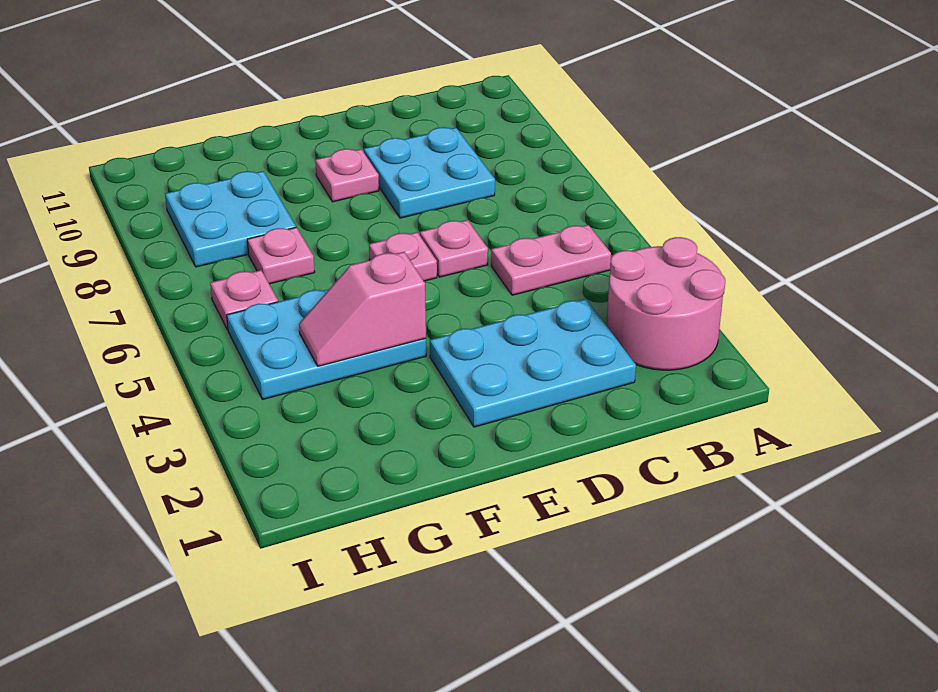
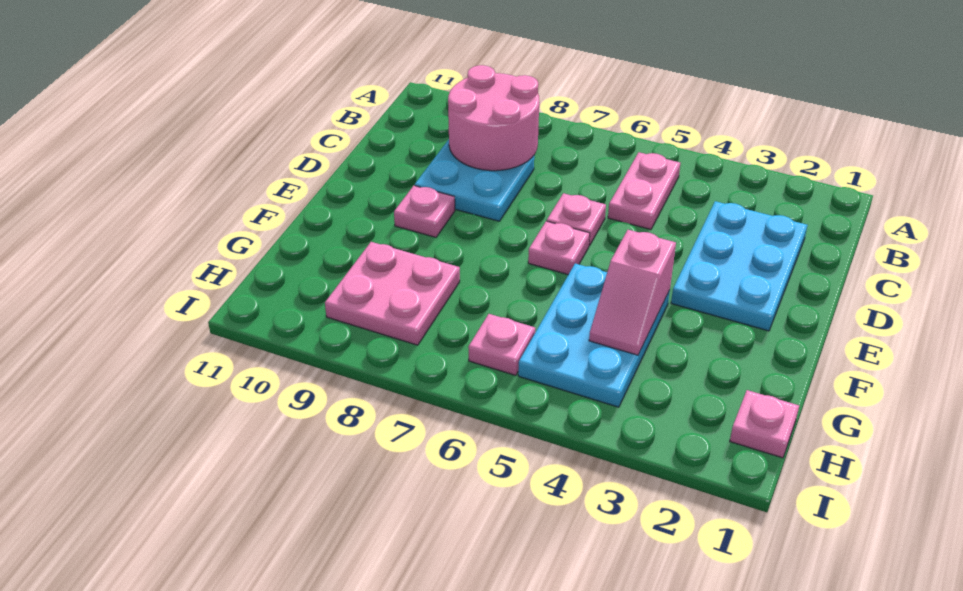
pink 2x2 round brick [607,237,725,370] -> pink 2x2 round brick moved to [448,65,539,171]
pink 1x1 plate [247,227,315,284] -> pink 1x1 plate moved to [730,390,799,458]
cyan 2x2 plate [165,171,296,267] -> pink 2x2 plate [325,242,460,345]

